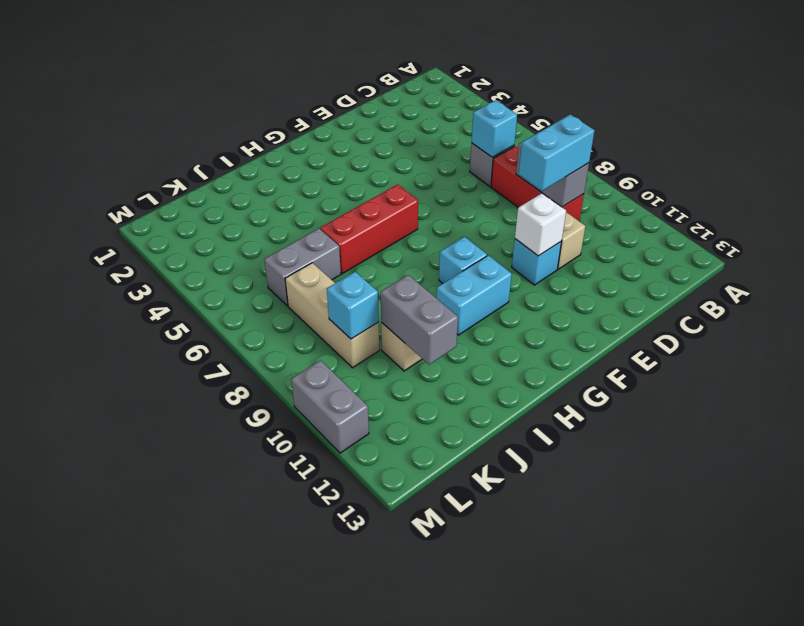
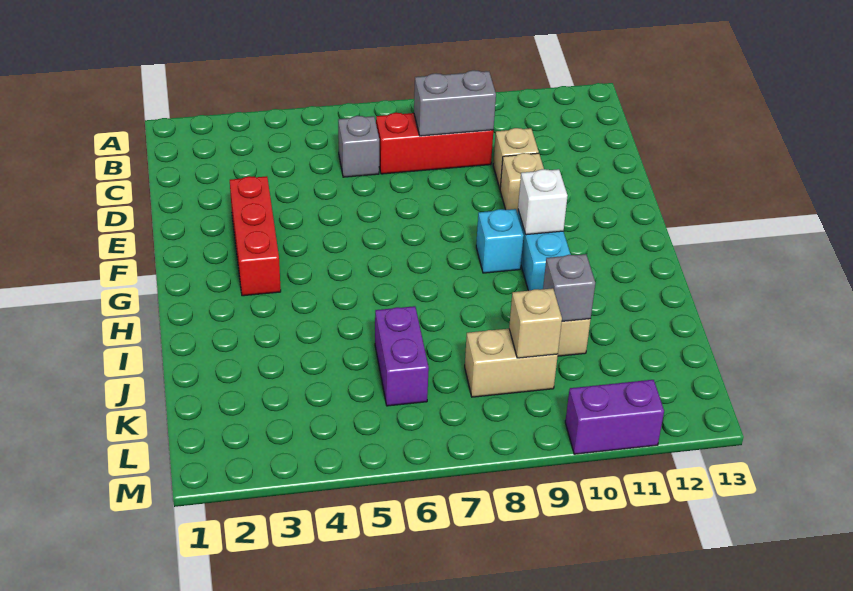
cyan 1x1 brick [472,100,517,157] -> none
cyan 1x2 brick [519,114,595,191] -> none
cyan 1x1 brick [512,239,561,285] -> tan 1x1 brick [500,153,544,214]
white 1x1 brick [515,193,566,256] -> white 1x1 brick moved to [518,169,568,235]
red 1x3 brick [320,184,418,274] -> red 1x3 brick moved to [230,176,281,296]
grey 1x2 brick [264,229,341,306] -> purple 1x2 brick [375,306,429,406]
grey 1x2 brick [381,275,458,364] -> grey 1x1 brick [543,254,595,321]
tan 1x3 brick [285,263,379,368] -> tan 1x2 brick [465,329,558,397]
cyan 1x1 brick [327,272,379,339] -> tan 1x1 brick [509,288,562,358]
grey 1x2 brick [291,360,369,453] -> purple 1x2 brick [565,380,664,454]

